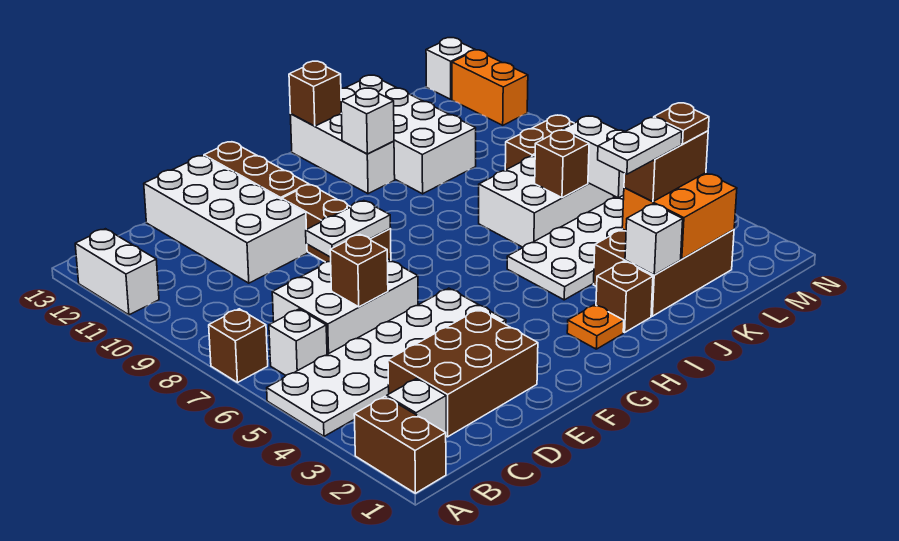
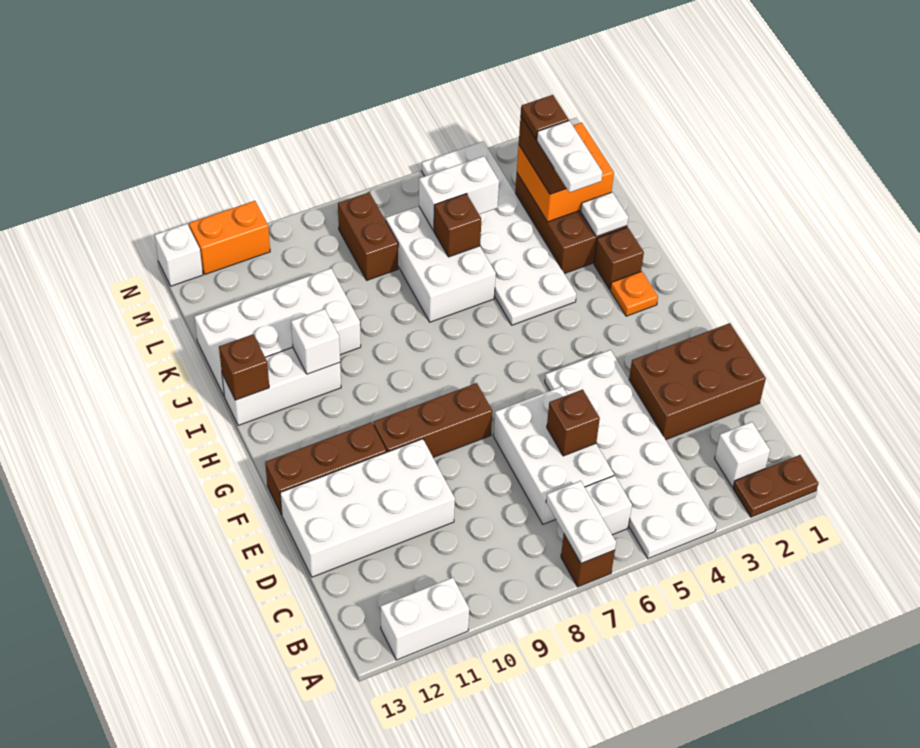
brown 1x2 brick [354,396,446,493] -> brown 1x2 plate [733,455,818,517]
brown 2x3 brick [388,309,538,437] -> brown 2x3 brick turned to [629,323,766,440]
white 1x2 plate [306,201,391,257] -> white 1x2 plate moved to [546,481,616,563]
white 1x1 brick [625,204,683,275] -> white 1x1 plate [581,192,628,236]

